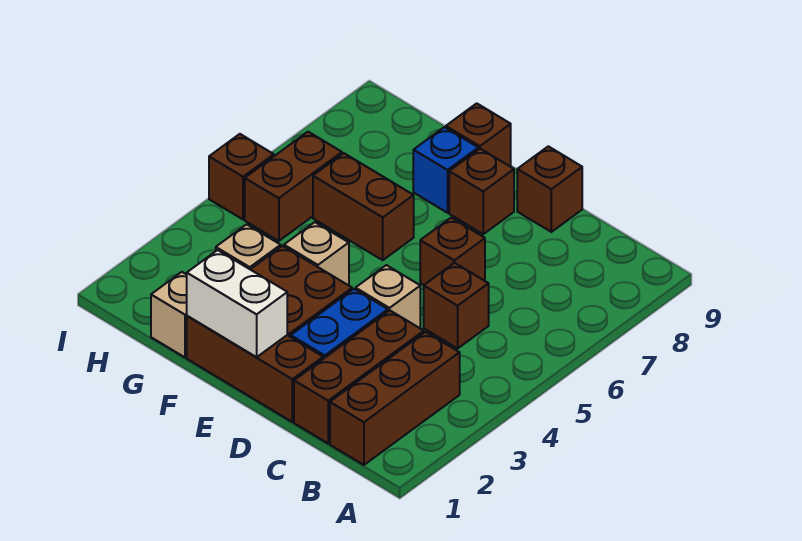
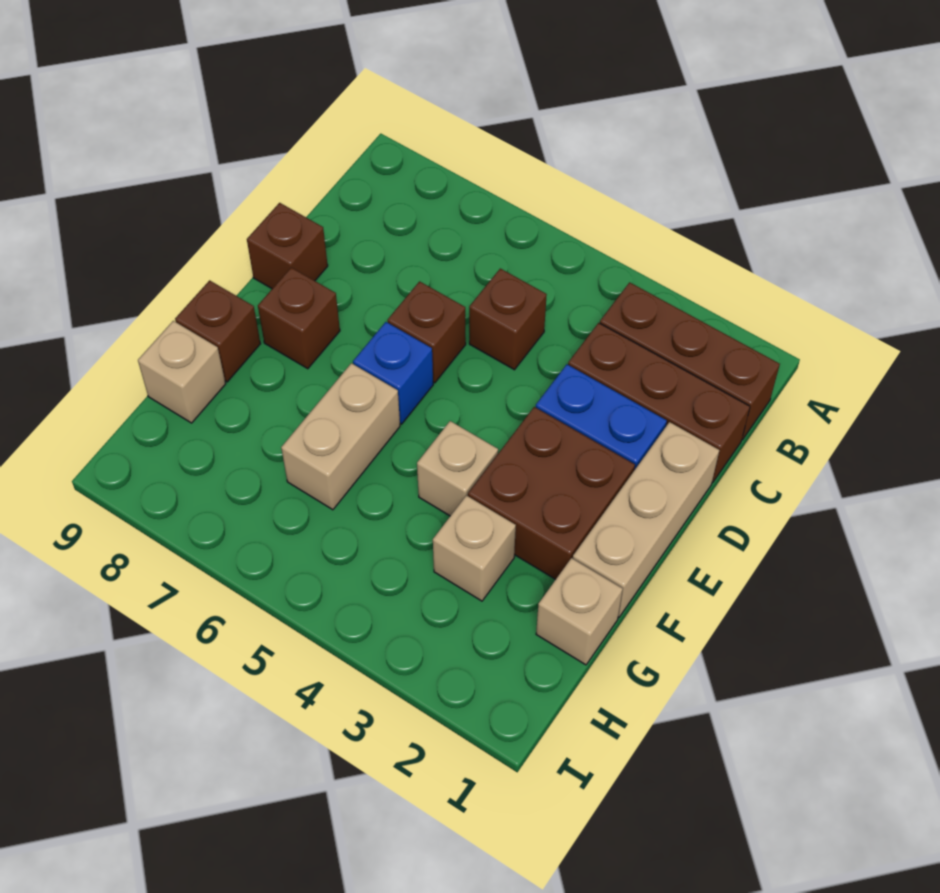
brown 1x3 brick [187,316,323,422] -> tan 1x3 brick [573,422,719,617]
tan 1x1 brick [356,265,420,328] -> tan 1x1 brick moved to [138,321,226,423]
white 1x2 brick [187,250,287,357] -> none
brown 1x2 brick [313,153,414,260] -> tan 1x2 brick [281,363,400,510]
blue 1x1 brick [413,127,478,213] -> blue 1x1 brick moved to [353,322,433,424]
brown 1x2 brick [245,132,342,241] -> none
brown 1x1 brick [209,134,274,219] -> none

